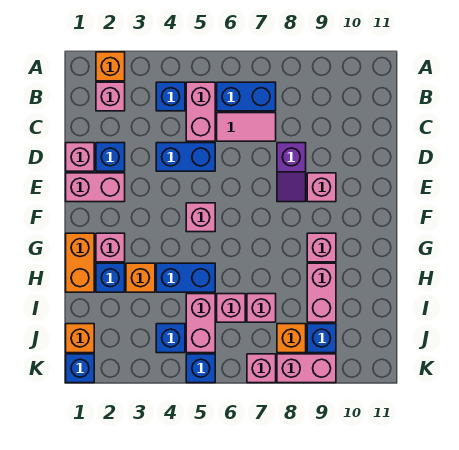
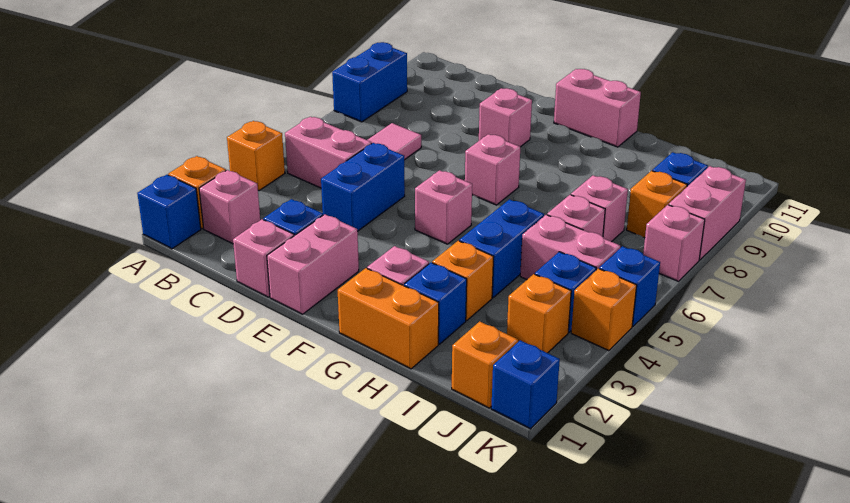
none -> orange 1x1 brick [227,121,285,191]
blue 1x1 brick [156,82,185,111] -> blue 1x1 brick moved to [137,175,201,249]
blue 1x2 brick [217,82,276,111] -> blue 1x2 brick moved to [332,42,407,122]
purple 1x2 slope [277,143,306,202] -> none
pink 1x1 brick [307,233,336,262] -> pink 1x1 brick moved to [465,134,520,205]
pink 1x2 brick [307,263,336,322] -> pink 1x2 brick moved to [554,69,641,147]
none -> orange 1x1 brick [507,274,571,353]
none -> orange 1x1 brick [571,268,637,351]

